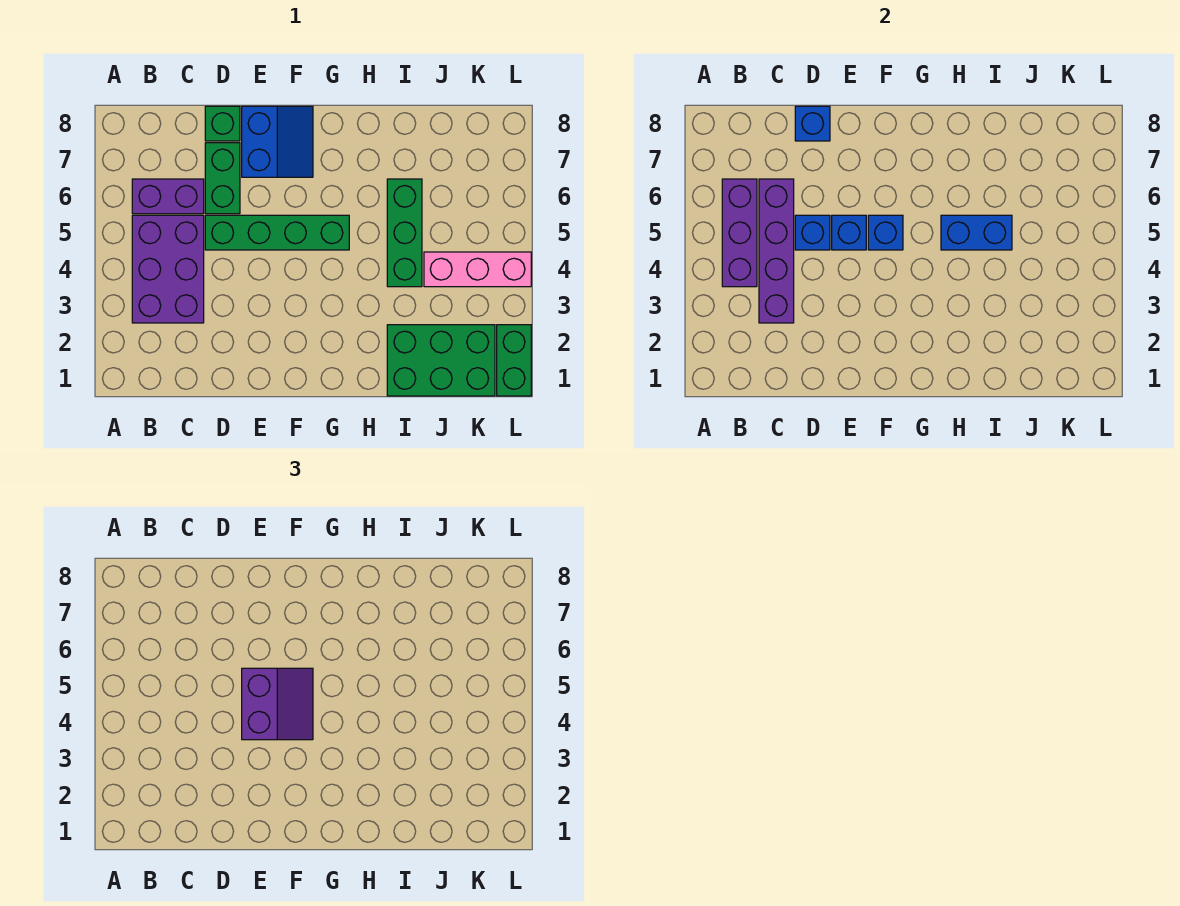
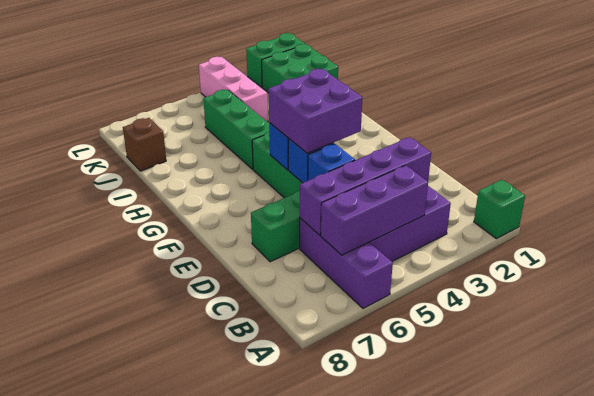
purple 1x2 brick [132,179,204,214] -> purple 1x3 brick [300,218,393,308]
green 1x1 brick [205,106,240,141] -> green 1x1 brick moved to [474,180,525,239]
blue 1x1 brick [795,106,830,141] -> none
purple 2x2 slope [242,668,313,740] -> purple 2x2 brick [268,69,362,153]
blue 2x2 slope [242,106,313,177] -> none
blue 1x2 brick [941,215,1012,250] -> none
green 2x3 brick [387,325,495,396] -> green 2x2 brick [262,44,338,93]
green 1x3 brick [387,179,422,287] -> green 1x3 brick turned to [203,90,269,169]
none -> brown 1x1 brick [123,118,166,171]

